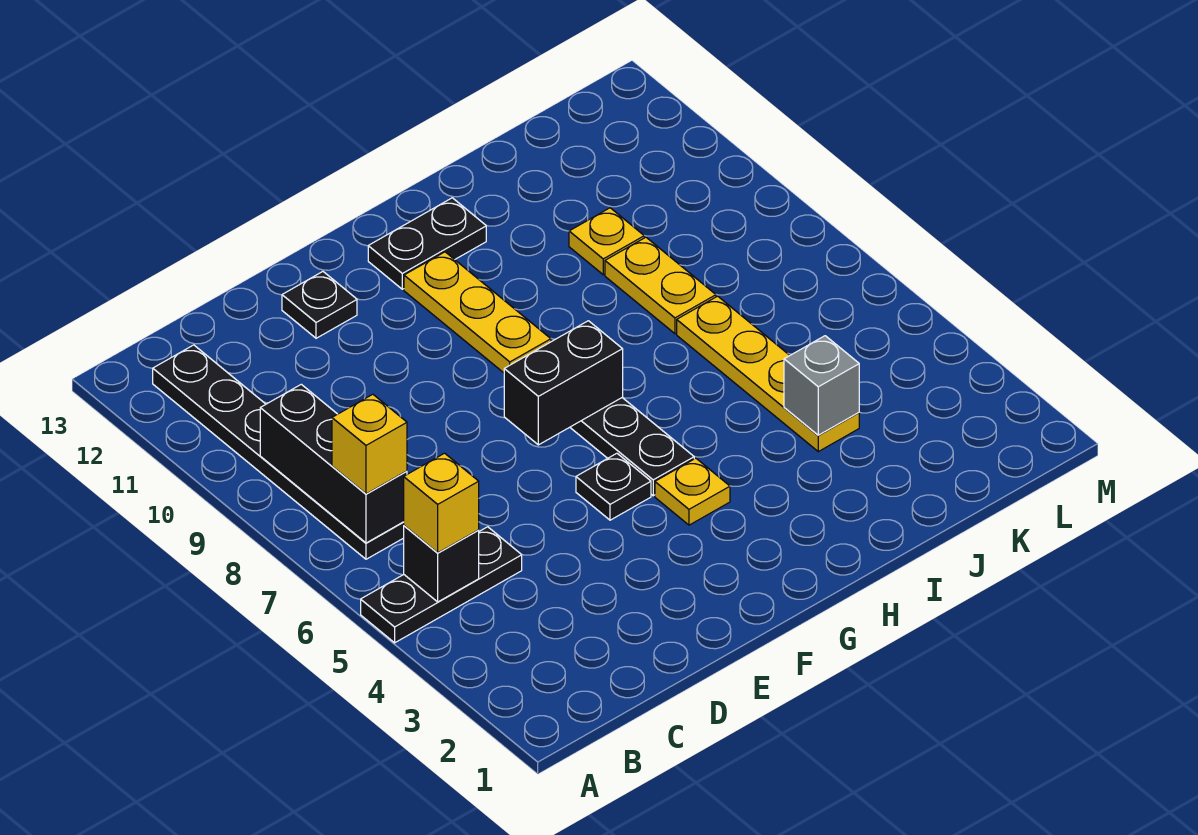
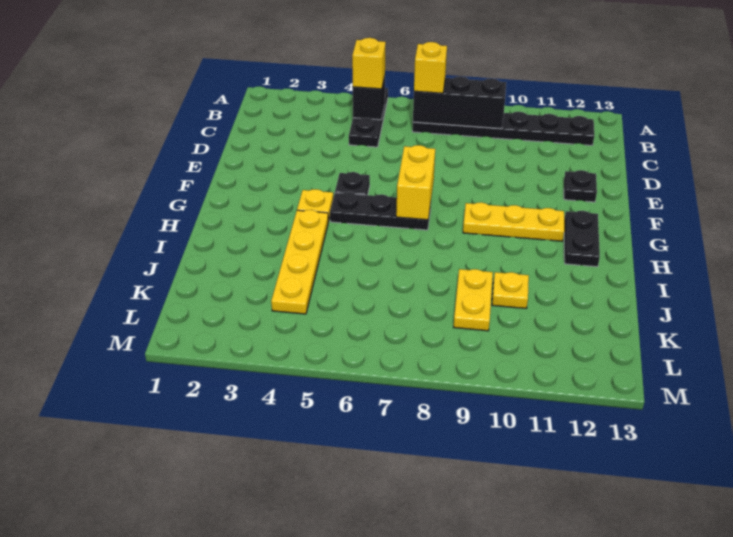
black 1x2 brick [504,321,623,445] -> yellow 1x2 brick [396,145,435,220]
yellow 1x4 plate [677,296,859,452] -> yellow 1x4 plate turned to [271,210,328,314]
grey 1x1 brick [784,336,859,435] -> none
yellow 1x2 plate [605,237,716,334] -> yellow 1x2 plate turned to [454,269,493,331]

